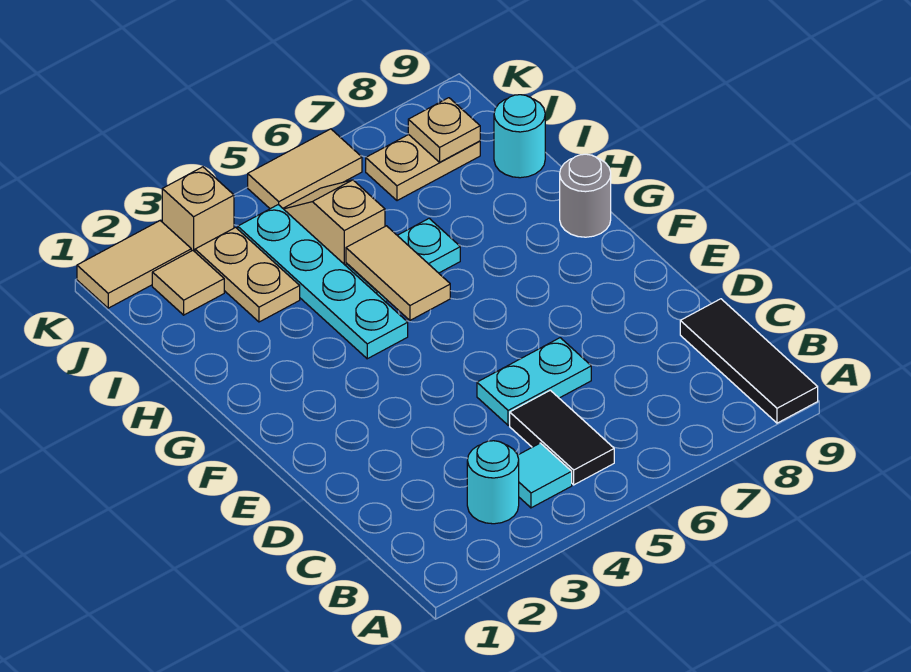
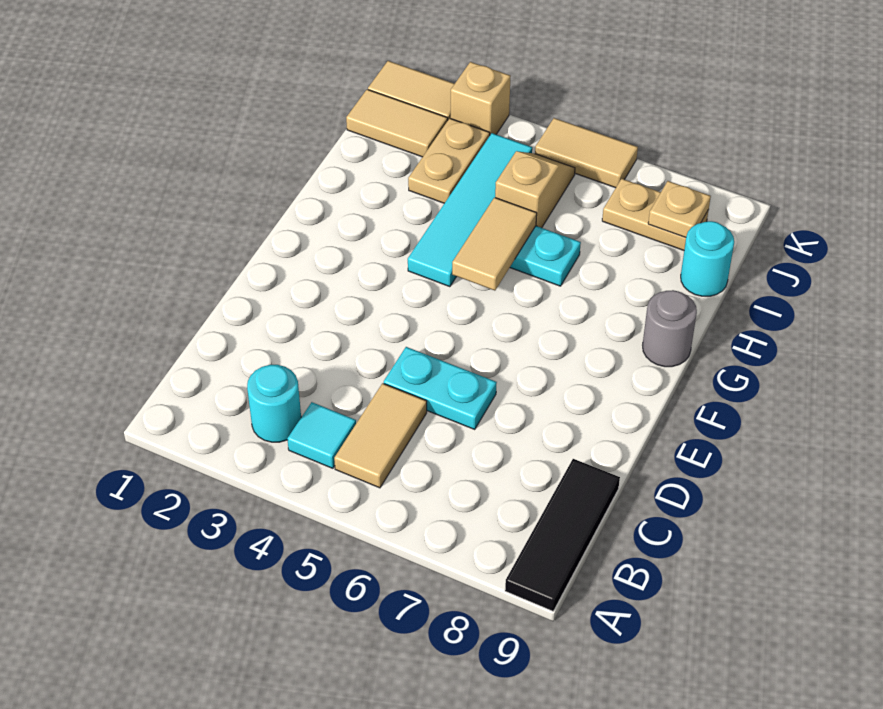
black 1x2 tile [510,390,614,485] -> tan 1x2 tile [334,383,427,488]
cyan 1x4 plate [238,205,408,359] -> cyan 1x4 tile [408,133,532,287]
tan 1x1 tile [152,250,224,315] -> tan 1x2 tile [346,89,448,157]

